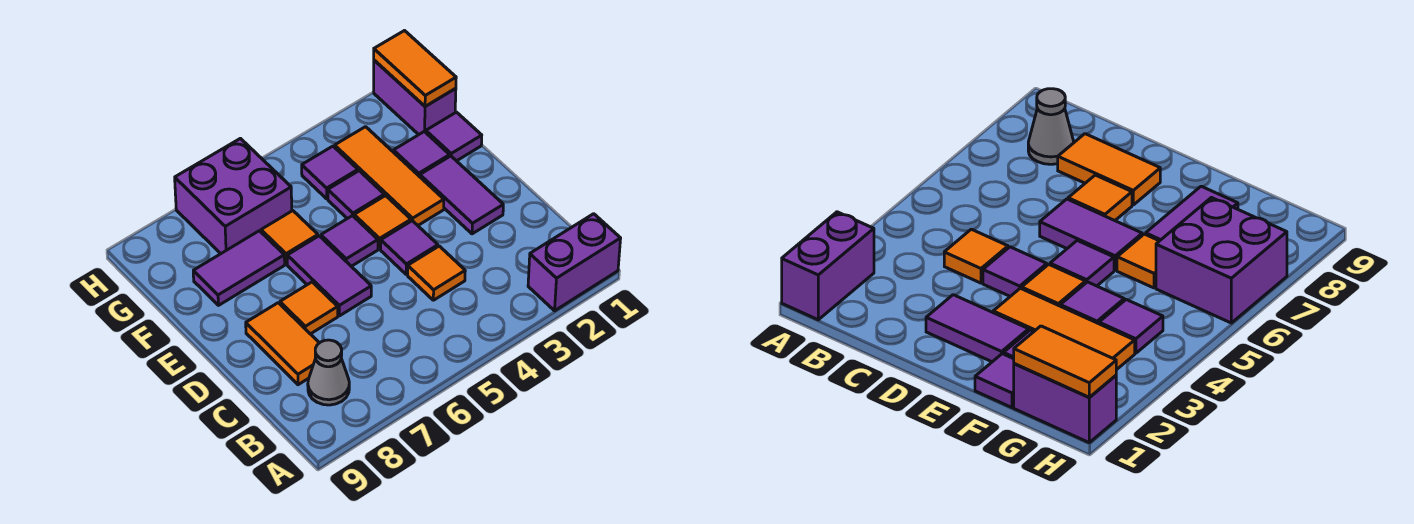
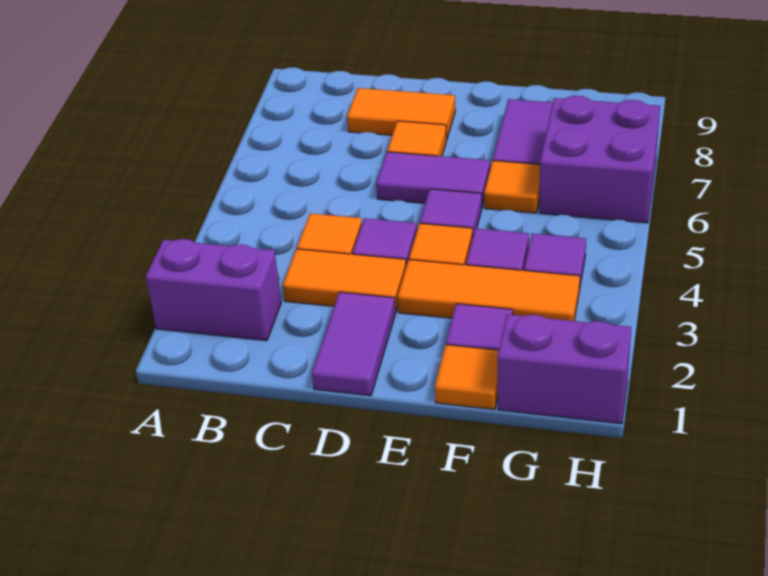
purple 1x2 brick [528,214,621,311] -> purple 1x2 brick turned to [146,239,281,341]
grey 1x1 cone [308,340,349,405] -> none
purple 1x2 tile [420,156,503,234] -> purple 1x2 tile turned to [312,292,395,396]
purple 1x1 tile [426,112,482,161] -> orange 1x1 tile [435,345,499,410]
orange 1x2 tile [374,31,456,106] -> orange 1x2 tile moved to [283,249,406,313]

